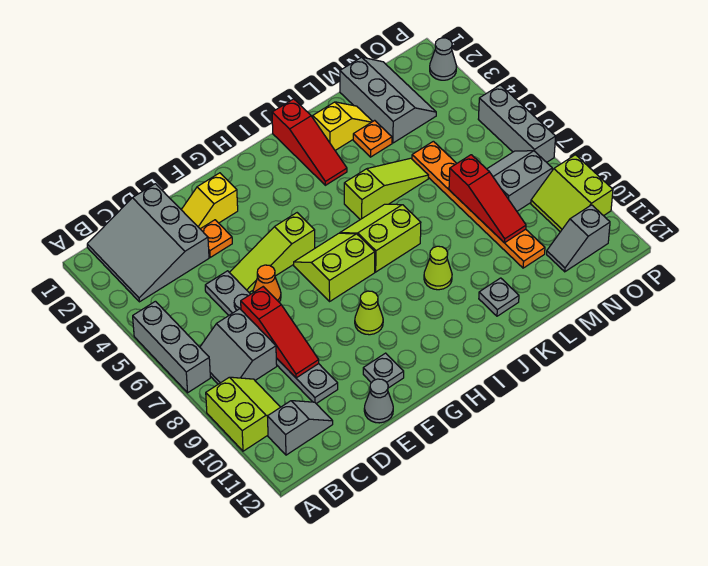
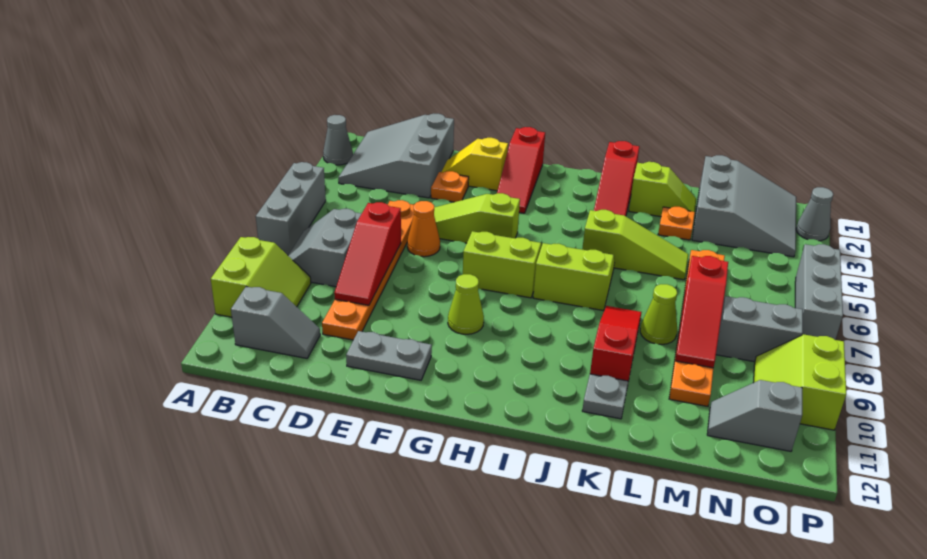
grey 1x6 plate [205,271,338,403] -> orange 1x6 plate [322,200,414,340]
grey 1x1 cone [364,379,393,423] -> grey 1x1 cone moved to [323,115,353,165]
grey 1x1 plate [363,353,404,388] -> grey 1x2 plate [346,331,432,380]
none -> red 1x3 slope [497,127,545,213]
lime 1x1 cone [424,246,452,290] -> lime 1x1 cone moved to [640,284,677,345]
yellow 1x2 slope [313,102,373,150] -> lime 1x2 slope [629,162,696,217]
none -> red 1x3 slope [590,306,641,381]
grey 2x3 slope [340,57,436,143] -> grey 3x3 slope [692,155,796,257]

